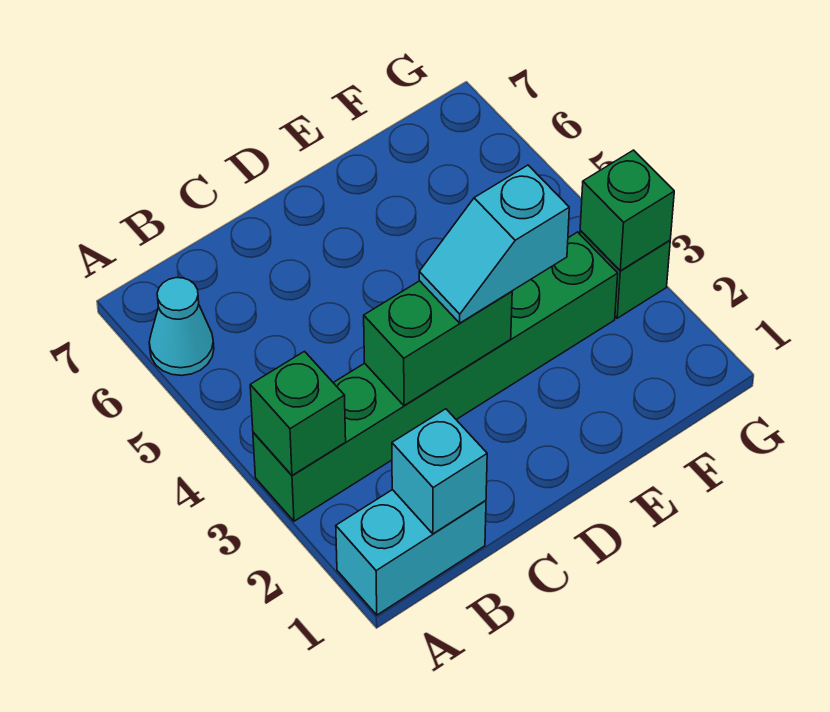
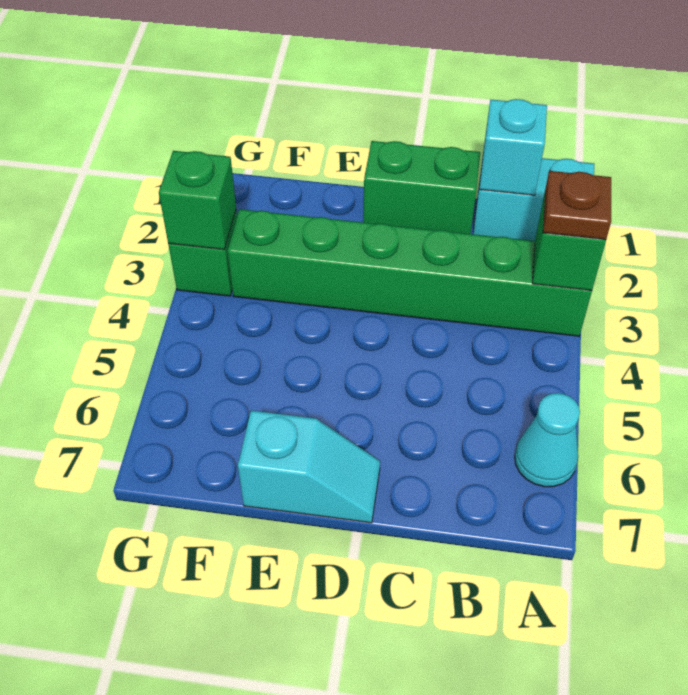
none -> brown 1x1 plate [543,171,611,240]
green 1x2 brick [364,281,512,406] -> green 1x2 brick moved to [363,141,480,234]
cyan 1x2 slope [419,165,569,323] -> cyan 1x2 slope moved to [238,410,380,523]

